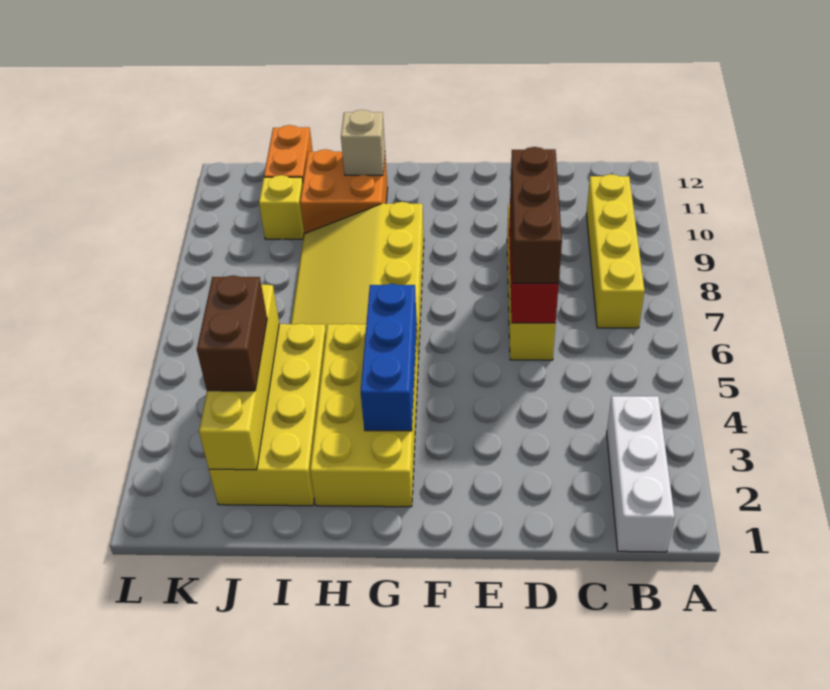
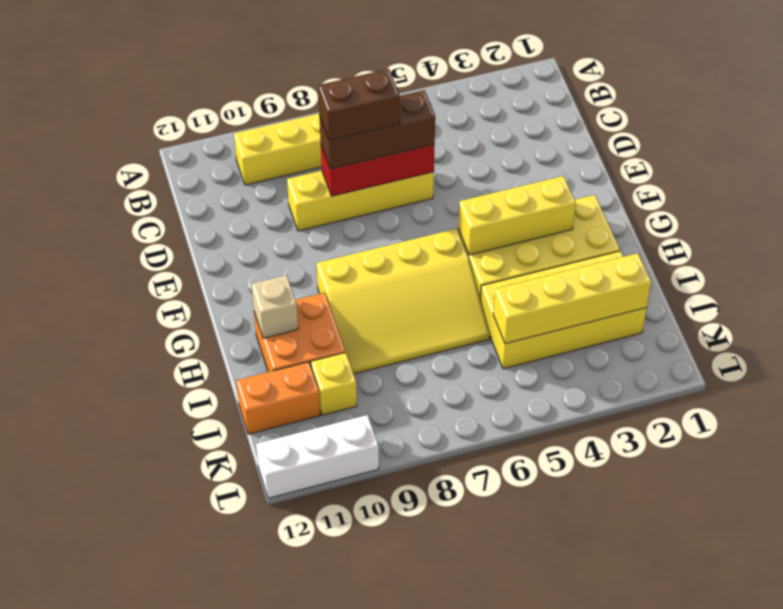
white 1x3 brick [607,396,675,552] -> white 1x3 brick moved to [256,415,379,498]
blue 1x3 brick [361,284,417,431] -> yellow 1x3 brick [458,176,576,255]
brown 1x2 brick [197,275,267,391] -> brown 1x2 brick moved to [318,69,400,141]

